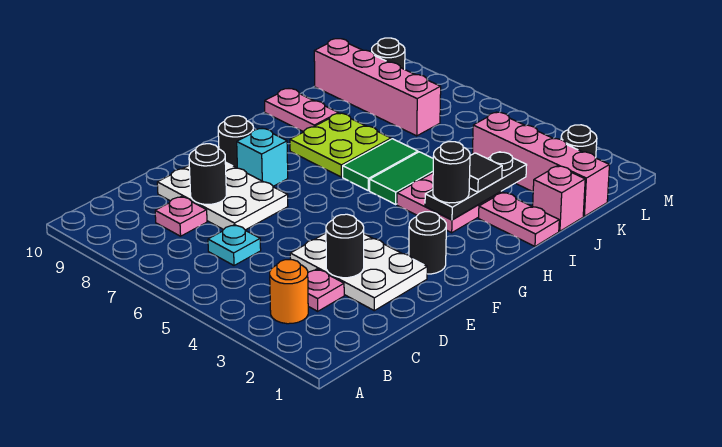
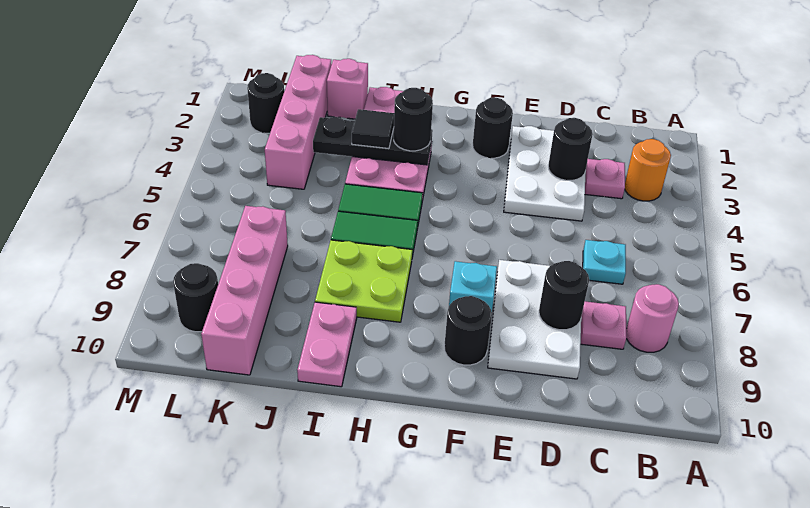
none -> pink 1x1 round brick [626,284,679,352]

